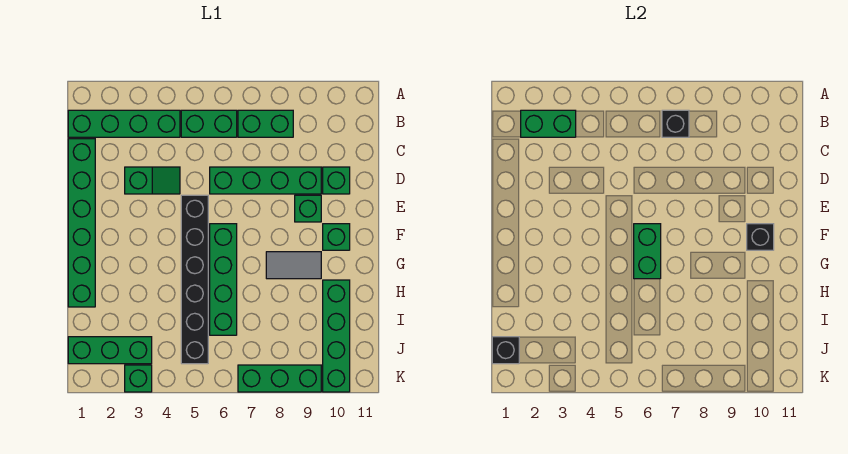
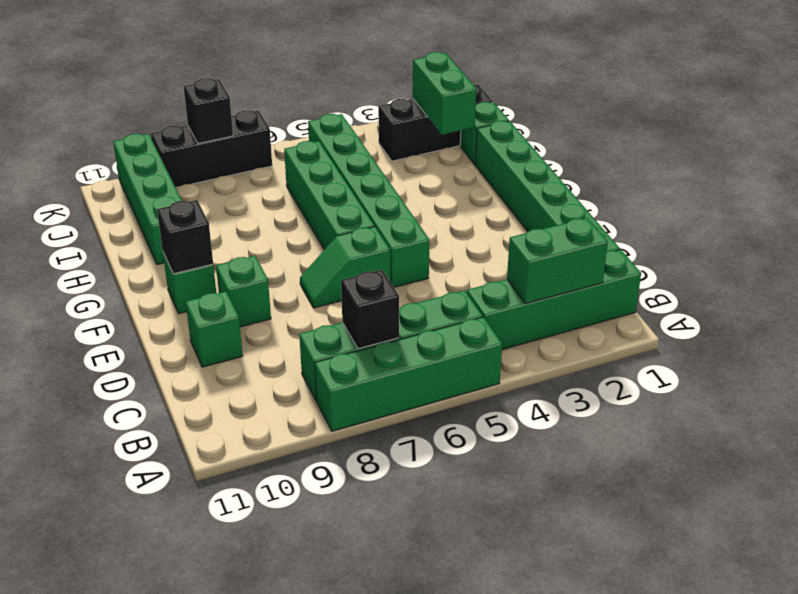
green 1x2 slope [125,167,180,194] -> green 1x2 slope moved to [300,227,390,308]
green 1x4 brick [210,167,321,194] -> green 1x4 brick moved to [315,317,502,431]
black 1x6 brick [181,195,208,364] -> green 1x6 brick [308,114,429,287]
green 1x2 brick [634,224,661,279] -> green 1x2 brick moved to [413,52,476,135]
grey 1x2 tile [266,252,321,279] -> none
green 1x3 brick [68,337,152,364] -> black 1x3 brick [378,84,493,161]
black 1x1 brick [492,337,519,364] -> black 1x1 brick moved to [184,78,233,144]
green 1x1 brick [125,365,152,392] -> green 1x1 brick moved to [460,102,509,165]
green 1x3 brick [238,365,321,392] -> black 1x3 brick [151,110,272,188]

